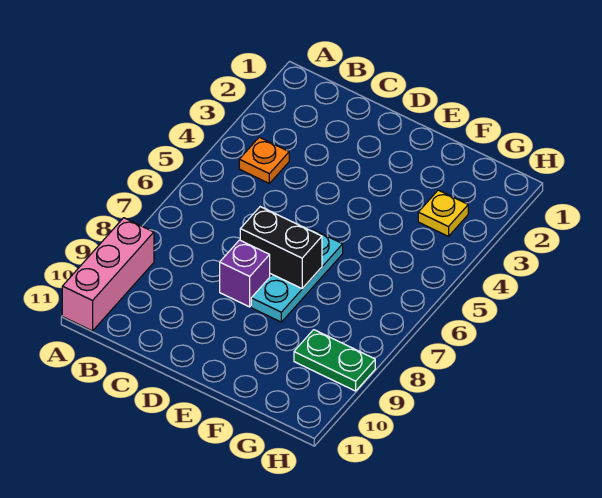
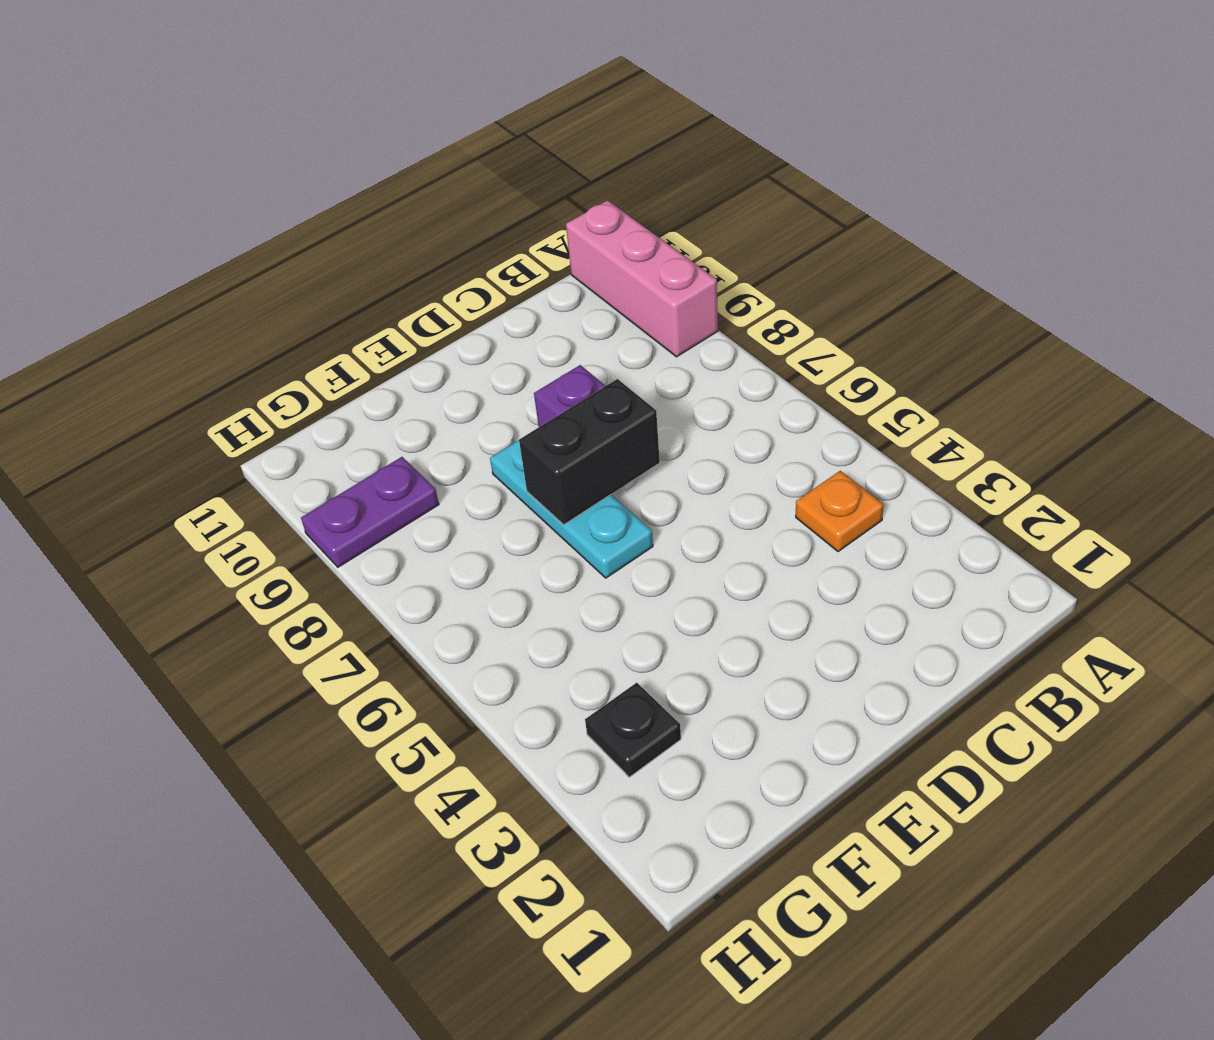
yellow 1x1 plate [418,190,468,236] -> black 1x1 plate [585,683,681,777]
green 1x2 plate [294,330,375,391] -> purple 1x2 plate [301,457,439,567]

